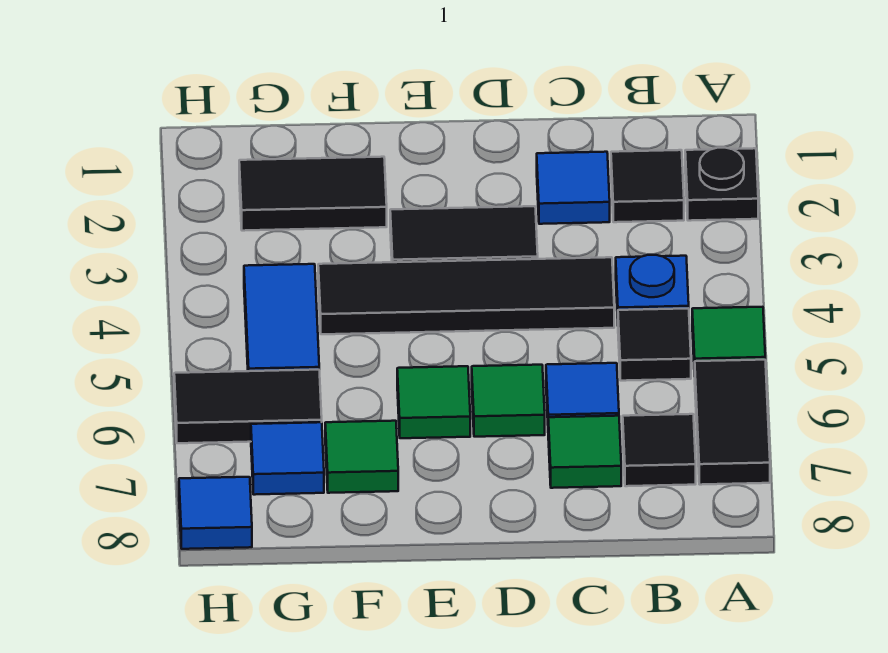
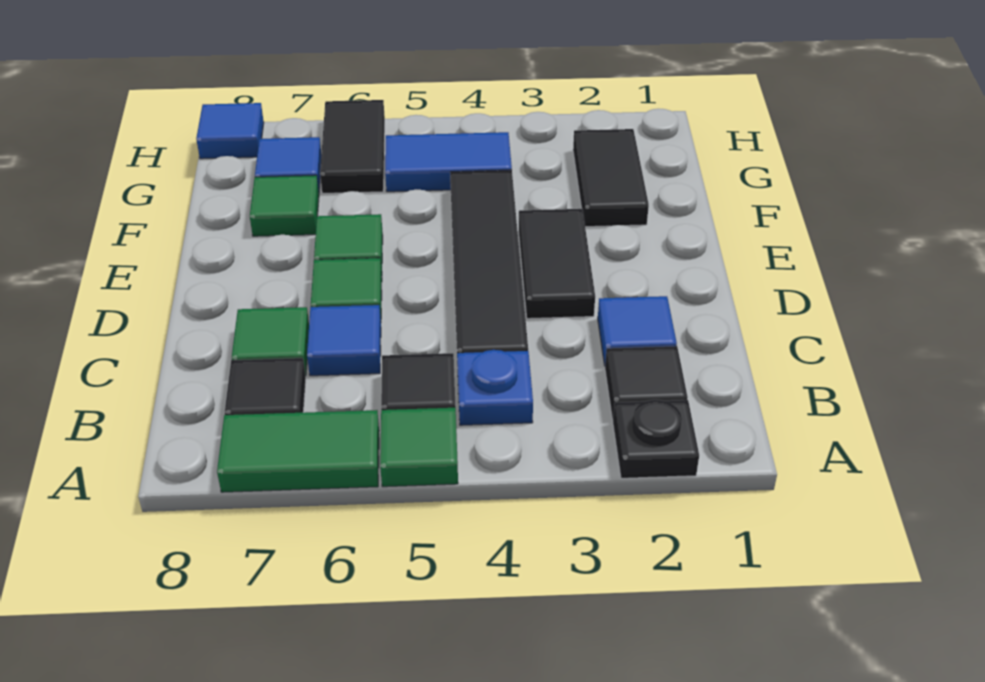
black 1x2 tile [695,360,770,485] -> green 1x2 tile [217,410,379,492]

